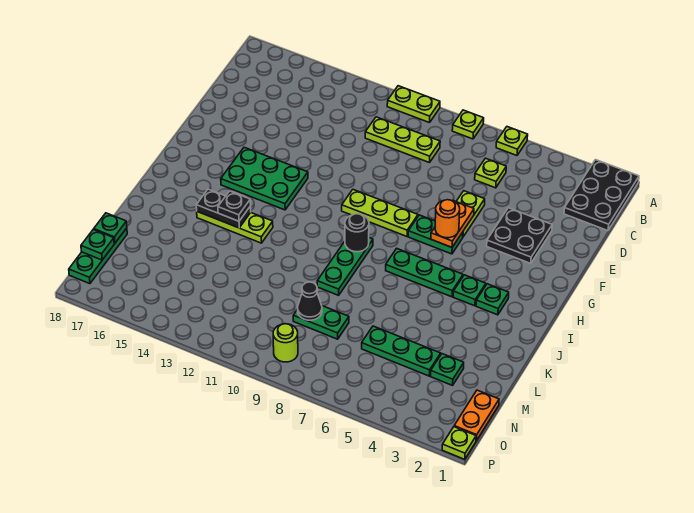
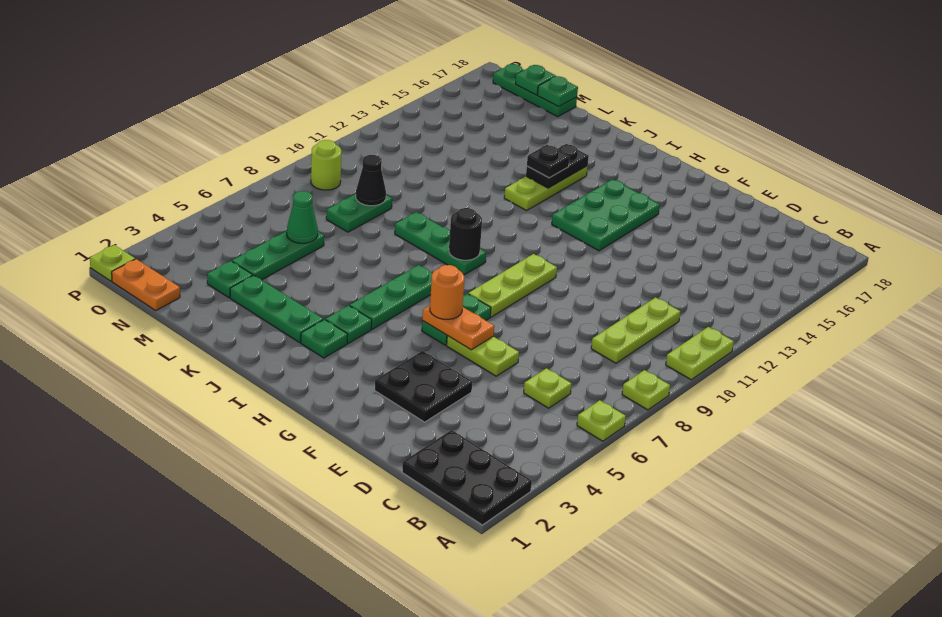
none -> green 1x3 plate [230,275,323,342]
none -> green 1x1 cone [287,191,318,243]

